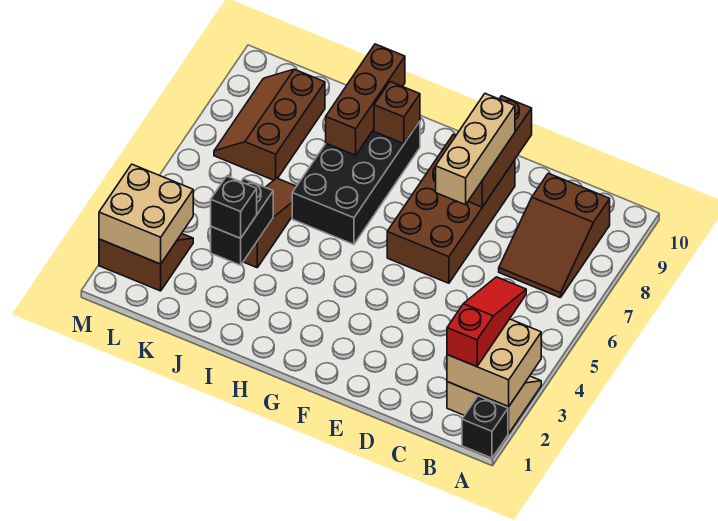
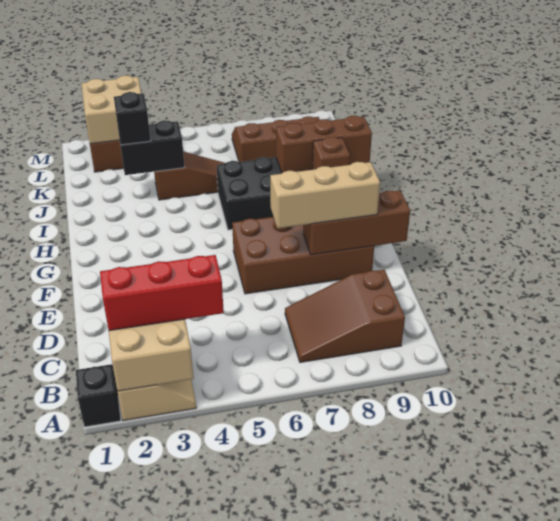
red 1x3 slope [447,277,526,367] -> red 1x3 brick [100,255,224,331]

